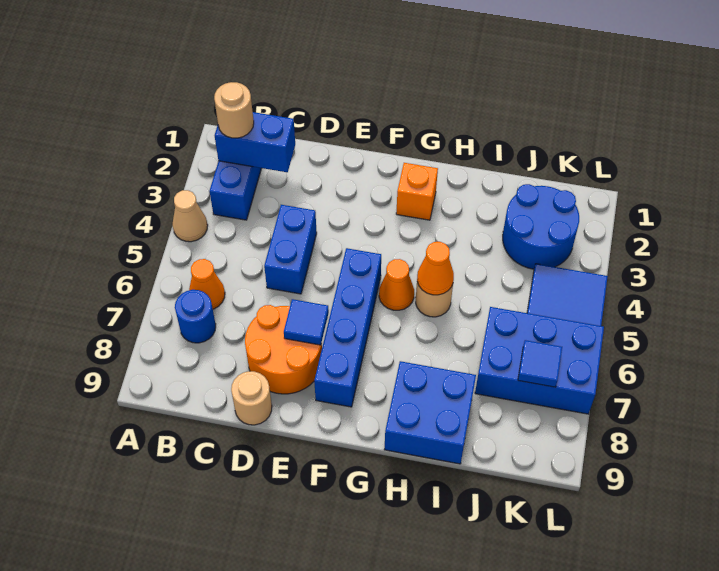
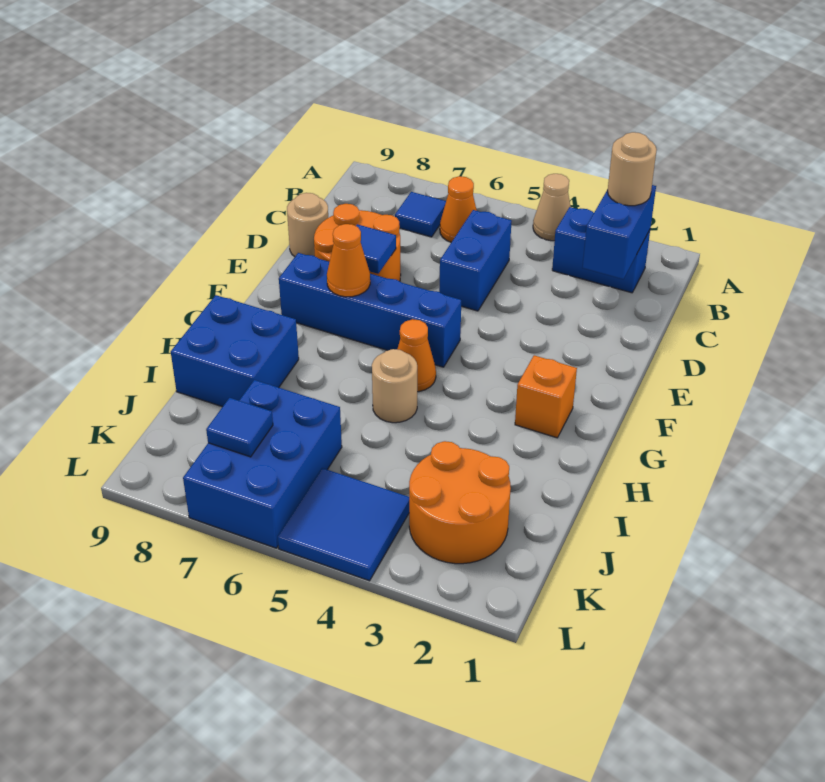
blue 1x1 round brick [175,290,216,343] -> blue 1x1 tile [395,192,446,237]
blue 1x2 brick [264,205,317,294] -> blue 1x2 brick turned to [439,210,512,311]
orange 1x1 cone [417,242,454,295] -> orange 1x1 cone moved to [327,224,370,297]
blue 2x2 round brick [503,184,579,269] -> orange 2x2 round brick [409,441,511,564]

